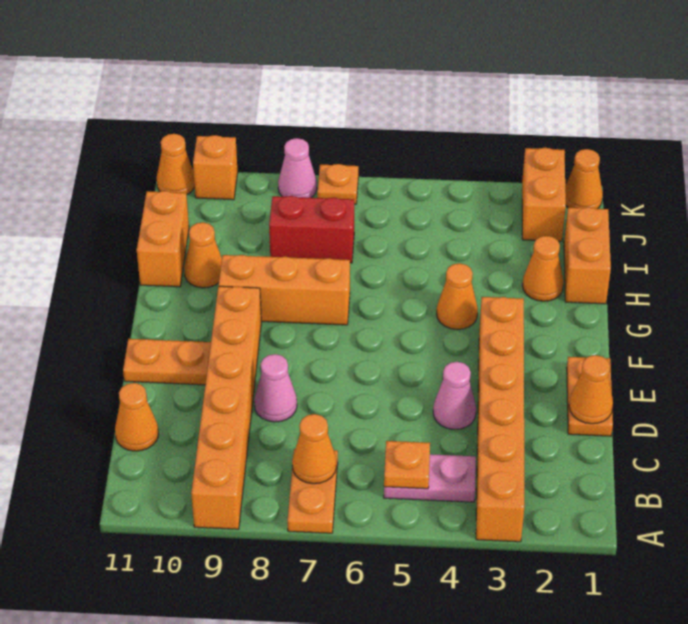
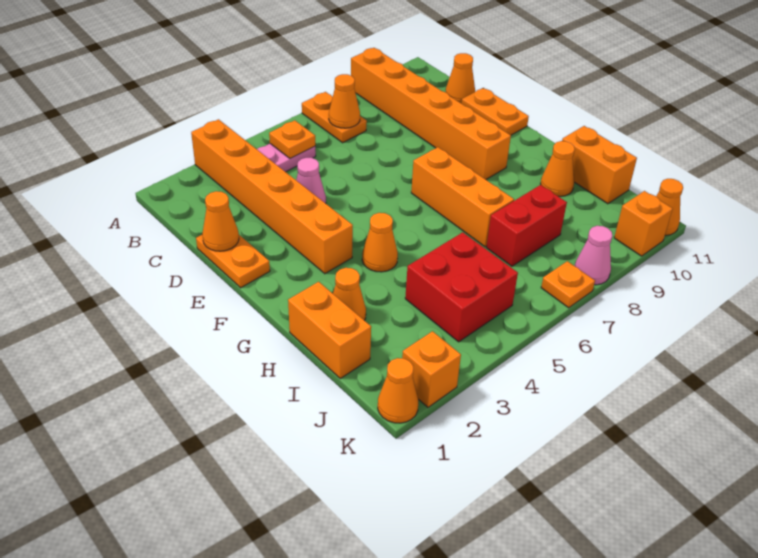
pink 1x1 cone [254,354,297,422] -> none
orange 1x2 plate [123,339,211,385] -> orange 1x2 plate turned to [462,88,529,135]
orange 1x3 brick [219,255,350,325] -> orange 1x3 brick turned to [411,147,514,247]
none -> red 2x2 brick [405,232,518,342]
orange 1x2 brick [522,148,566,241] -> orange 1x1 brick [402,331,461,407]

